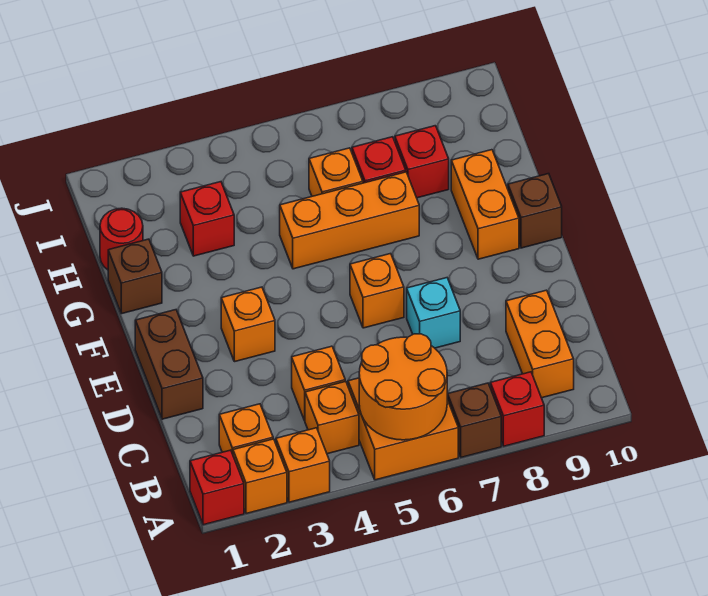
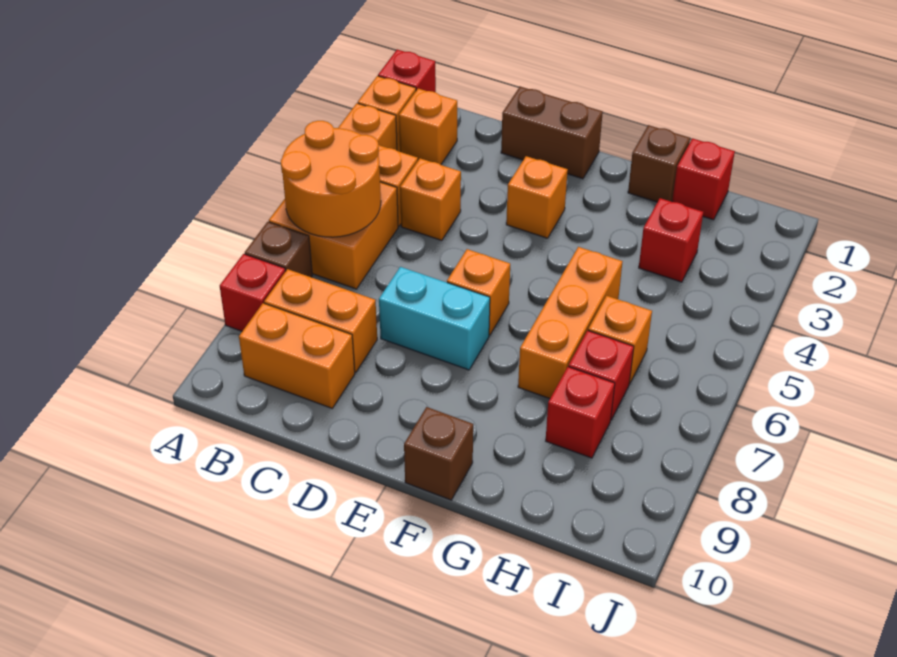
cyan 1x1 brick [407,278,460,348] -> cyan 1x2 brick [379,267,490,370]
orange 1x2 brick [451,150,519,259] -> orange 1x2 brick moved to [264,269,377,373]
red 1x1 round brick [100,208,143,270] -> red 1x1 brick [672,139,735,220]

